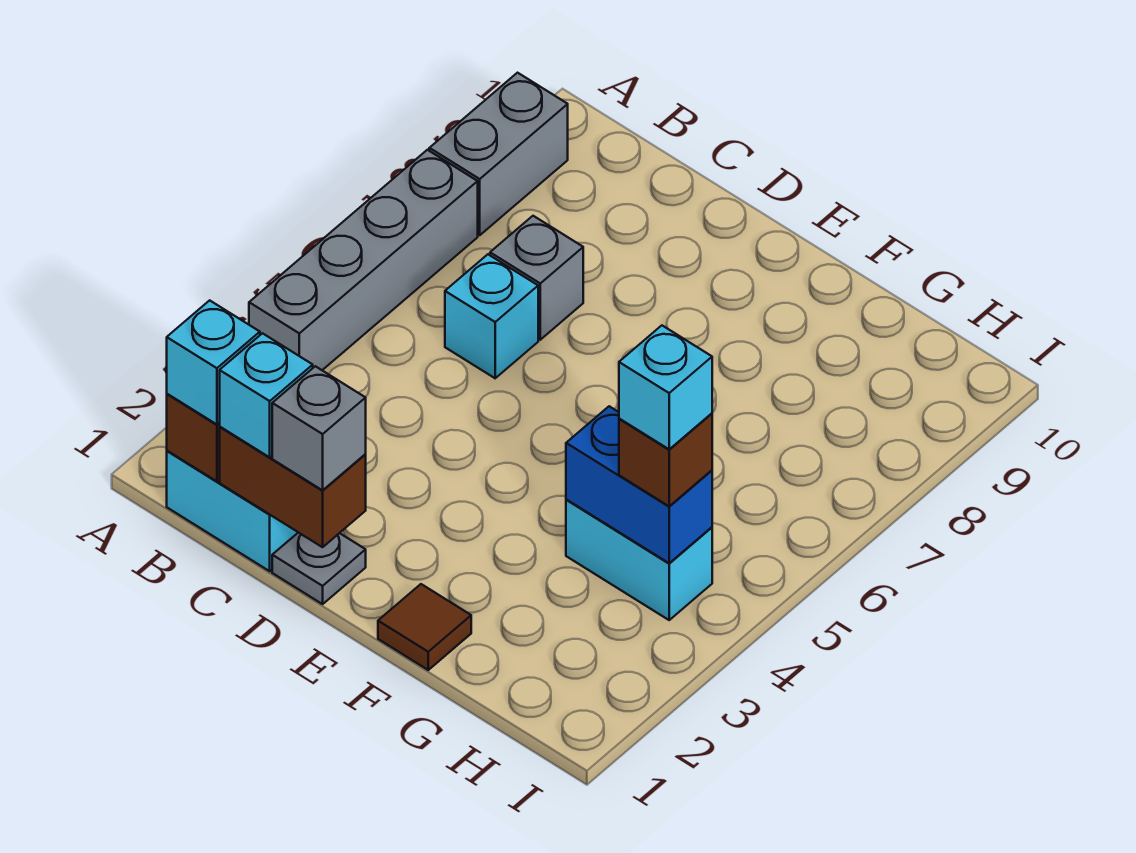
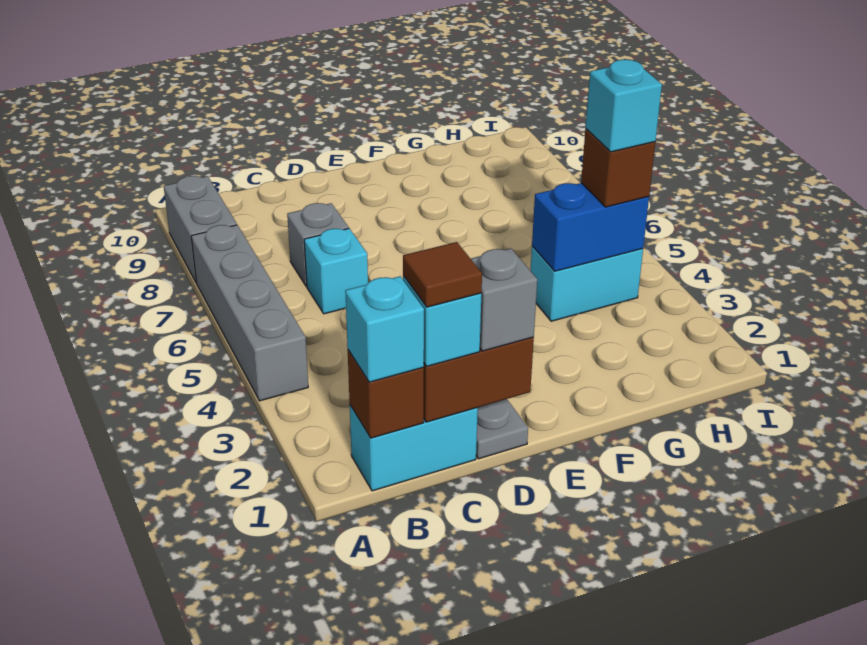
brown 1x1 tile [378,584,471,670] -> brown 1x1 tile moved to [403,242,482,307]

